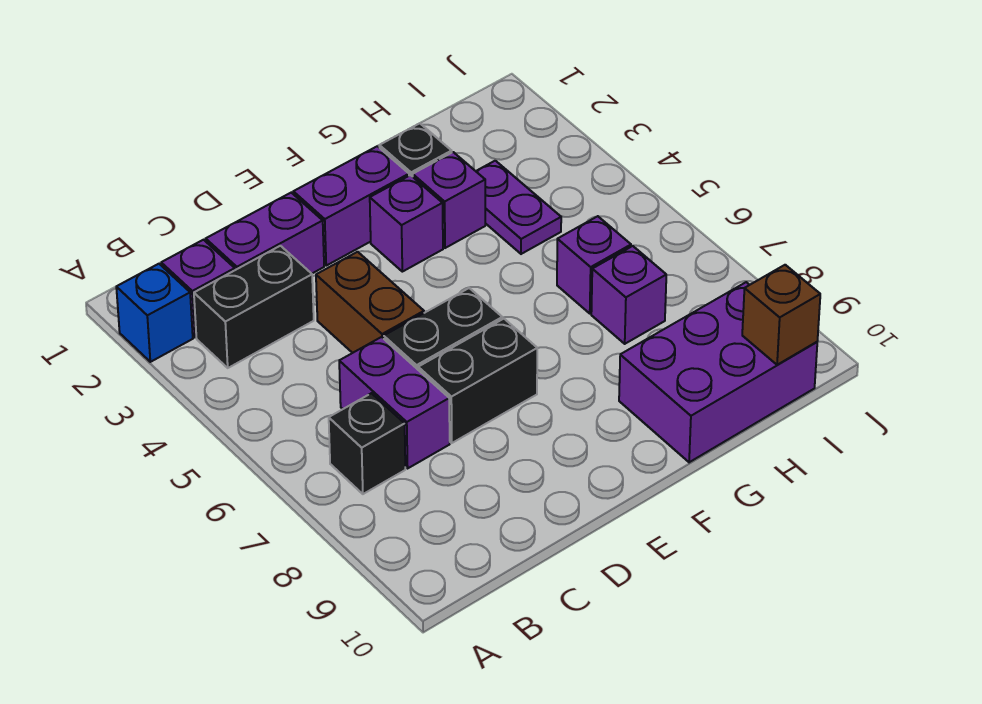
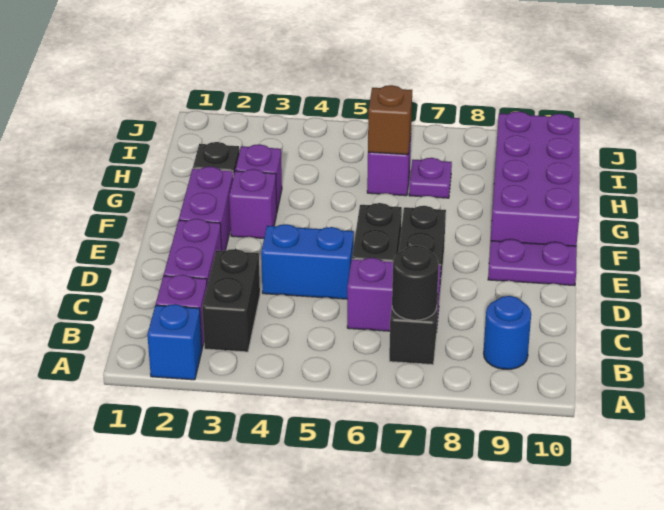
none -> black 1x1 round brick [392,245,439,320]
none -> blue 1x1 round brick [484,296,531,369]
brown 1x2 brick [316,252,424,353] -> blue 1x2 brick [261,224,354,299]
purple 2x3 brick [619,282,817,462] -> purple 2x4 brick [491,111,580,246]
purple 1x2 plate [476,161,561,254] -> purple 1x2 plate moved to [488,239,577,286]
purple 1x1 brick [591,246,666,344] -> purple 1x1 plate [409,158,452,198]
brown 1x1 brick [742,265,820,365] -> brown 1x1 brick moved to [368,85,412,155]

